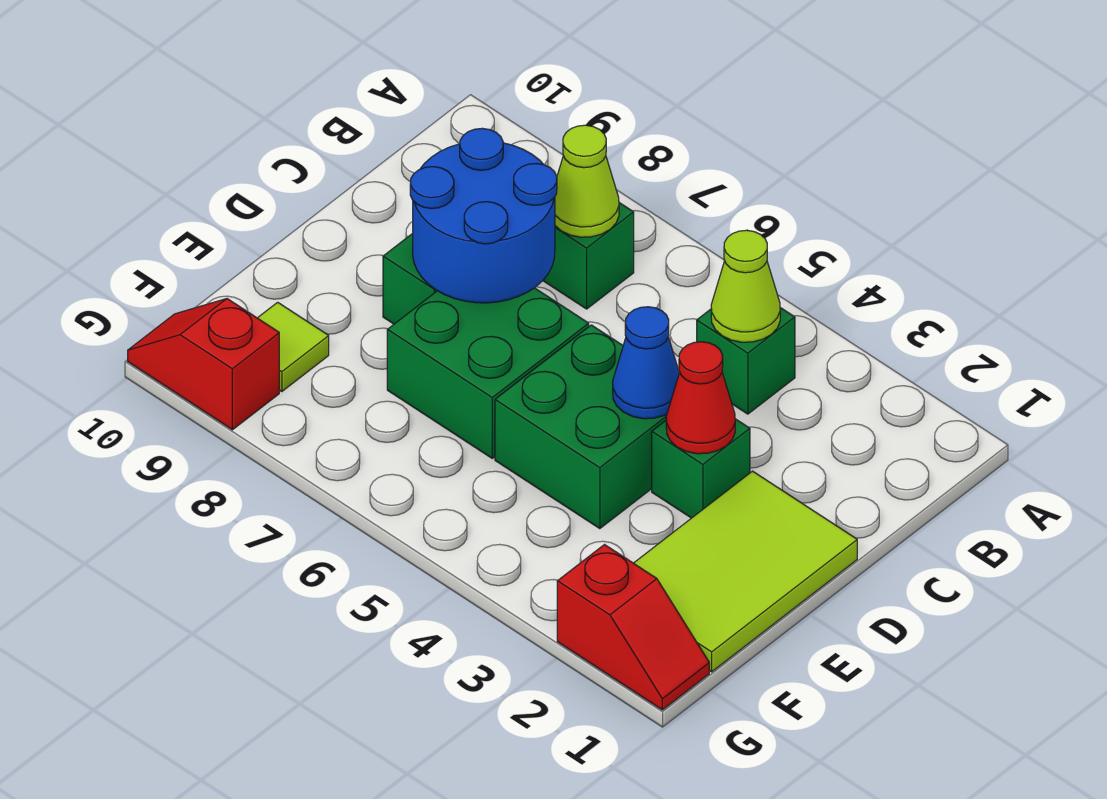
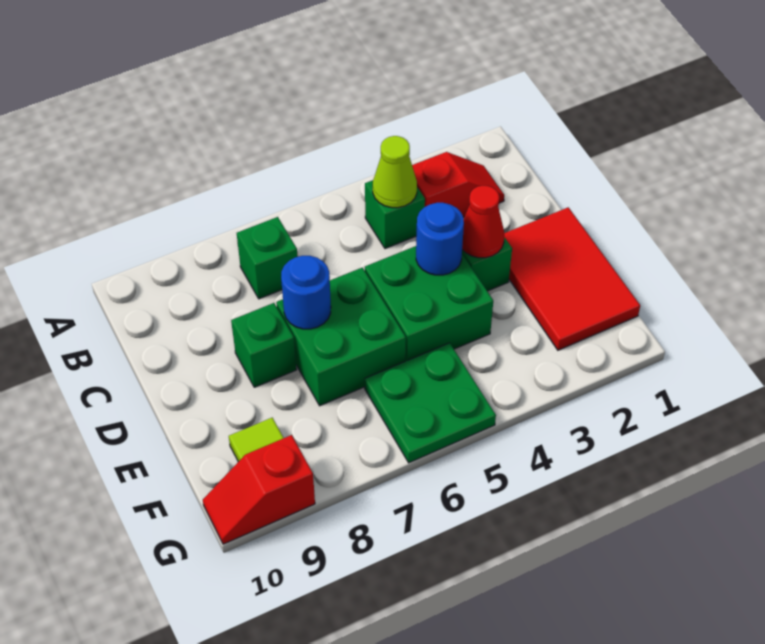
lime 1x1 cone [555,125,619,237] -> none
blue 2x2 round brick [410,128,557,303] -> blue 1x1 round brick [281,256,331,329]
lime 2x3 tile [634,471,857,672] -> red 2x3 tile [504,207,640,350]
blue 1x1 cone [613,307,679,419] -> blue 1x1 round brick [416,203,464,275]
none -> green 2x2 plate [365,343,496,463]
red 1x2 slope [557,545,709,710] -> red 1x2 slope moved to [412,152,504,217]

